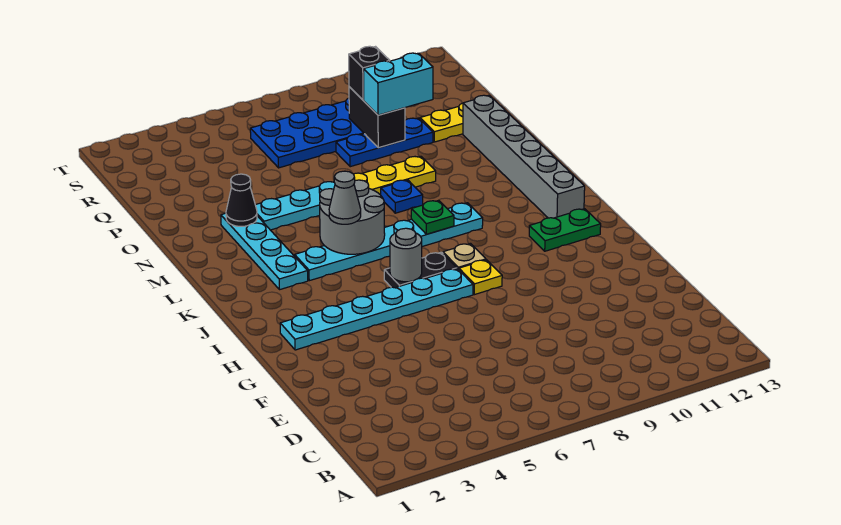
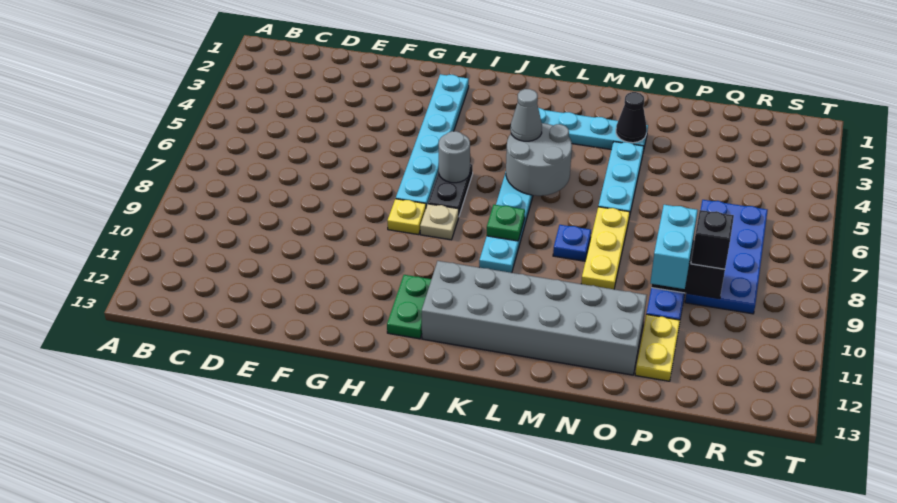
grey 1x6 brick [463,95,585,218] -> grey 2x6 brick [422,261,647,375]

